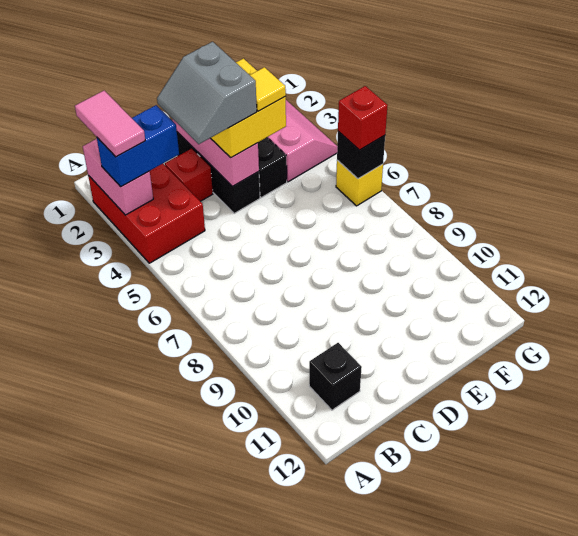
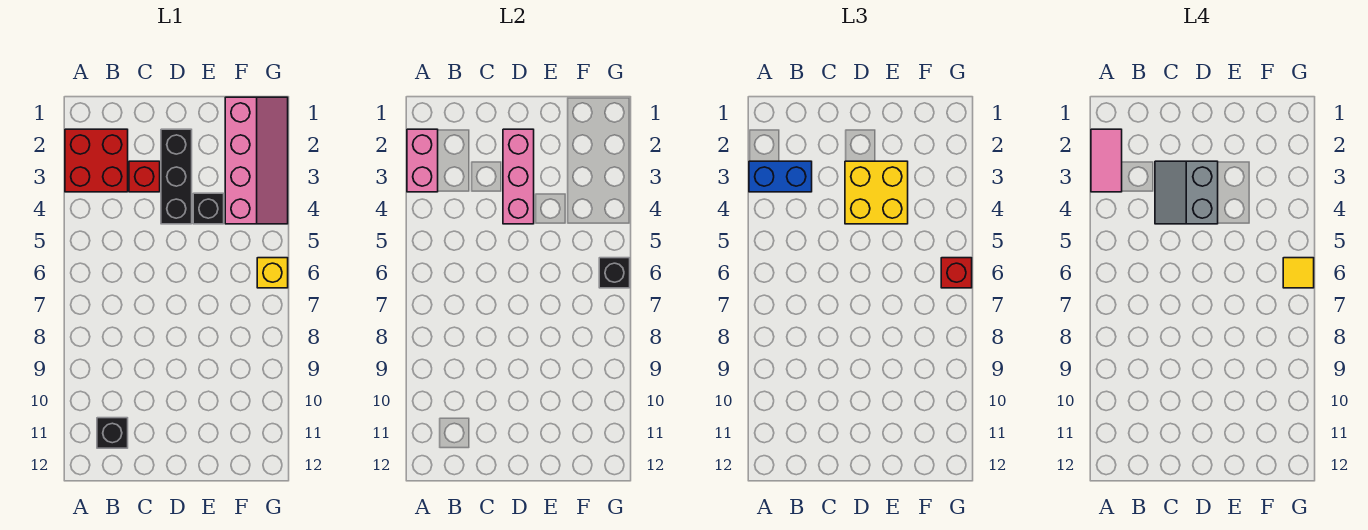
red 2x3 brick [88,164,205,263] -> red 2x2 brick [65,129,128,192]
yellow 1x1 tile [250,67,286,111] -> yellow 1x1 tile moved to [1283,258,1314,288]

